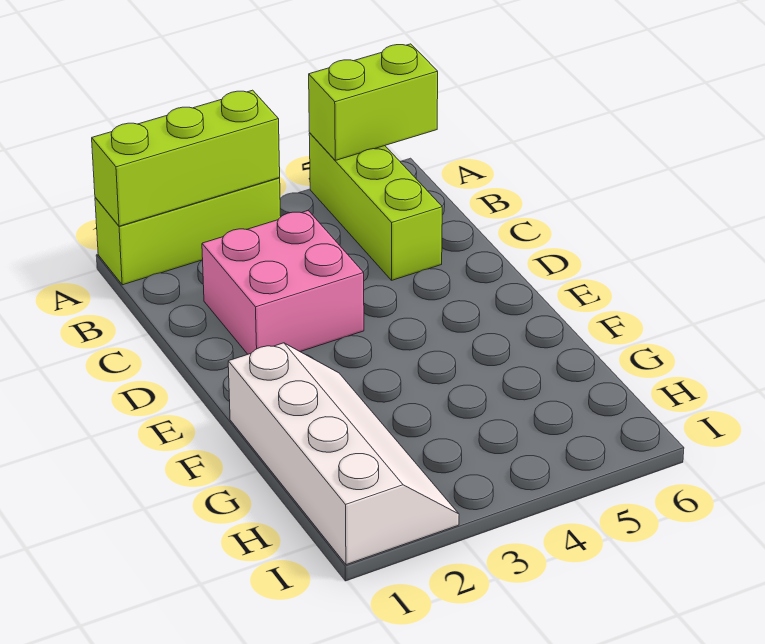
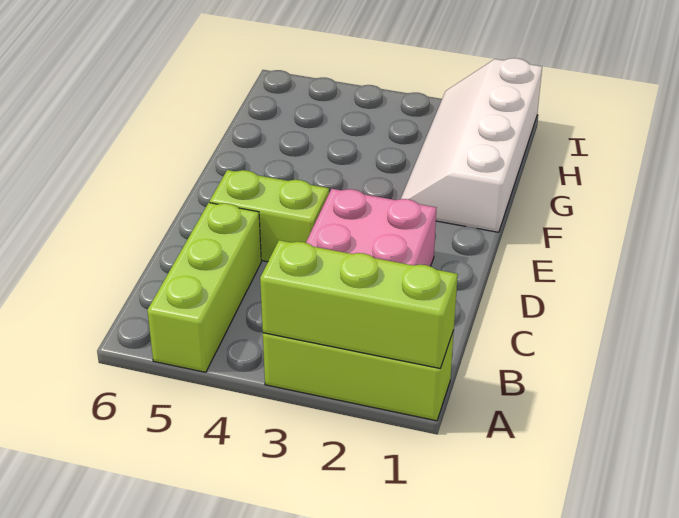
lime 1x2 brick [309,44,438,160] -> lime 1x2 brick moved to [210,170,329,262]

